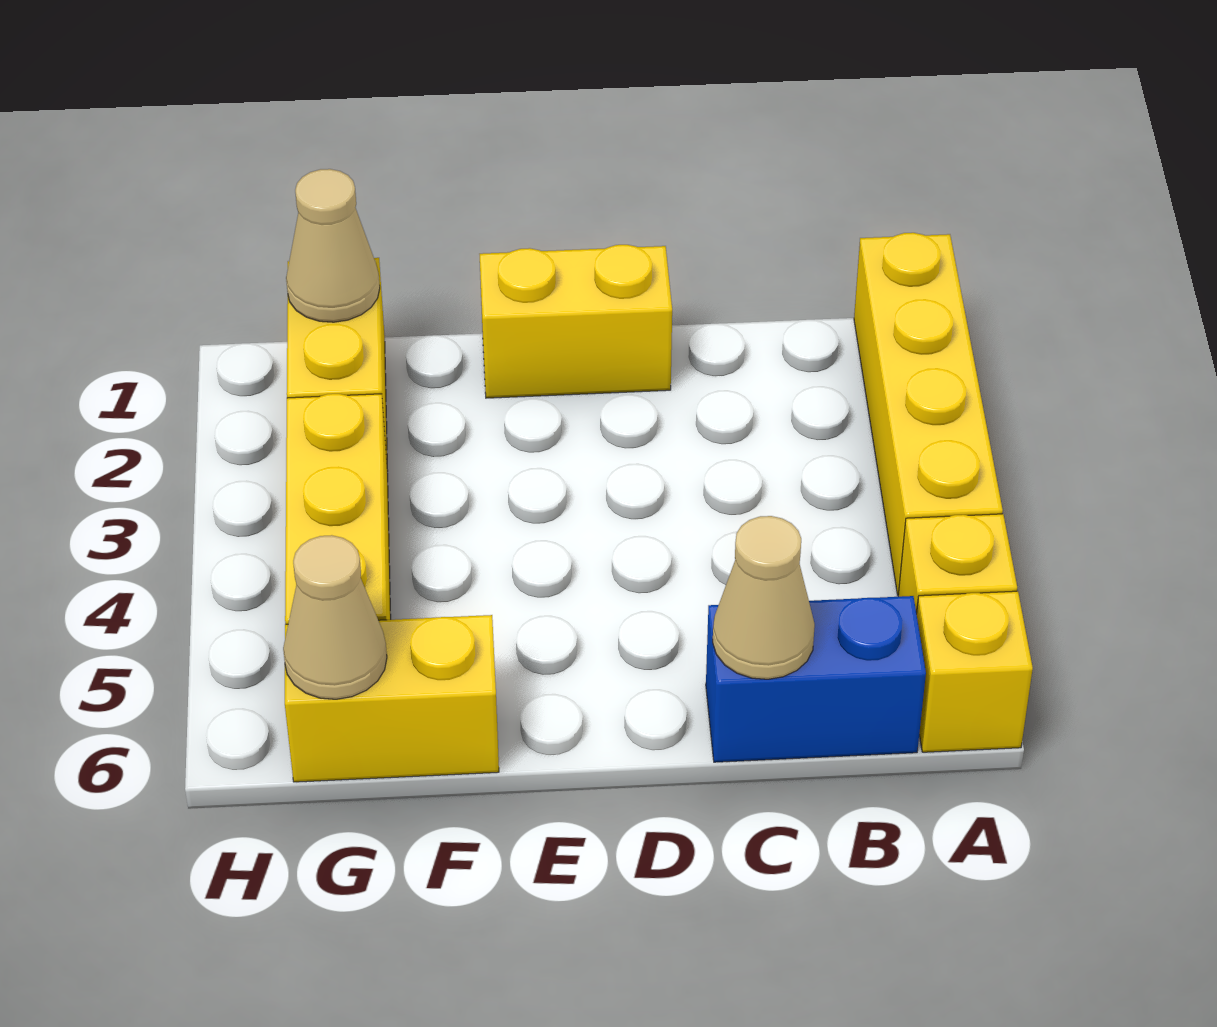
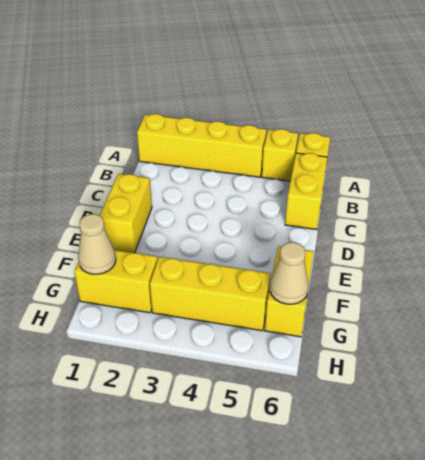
blue 1x2 brick [706,596,926,762] -> yellow 1x2 brick [285,153,327,230]
tan 1x1 cone [713,516,815,679] -> none

